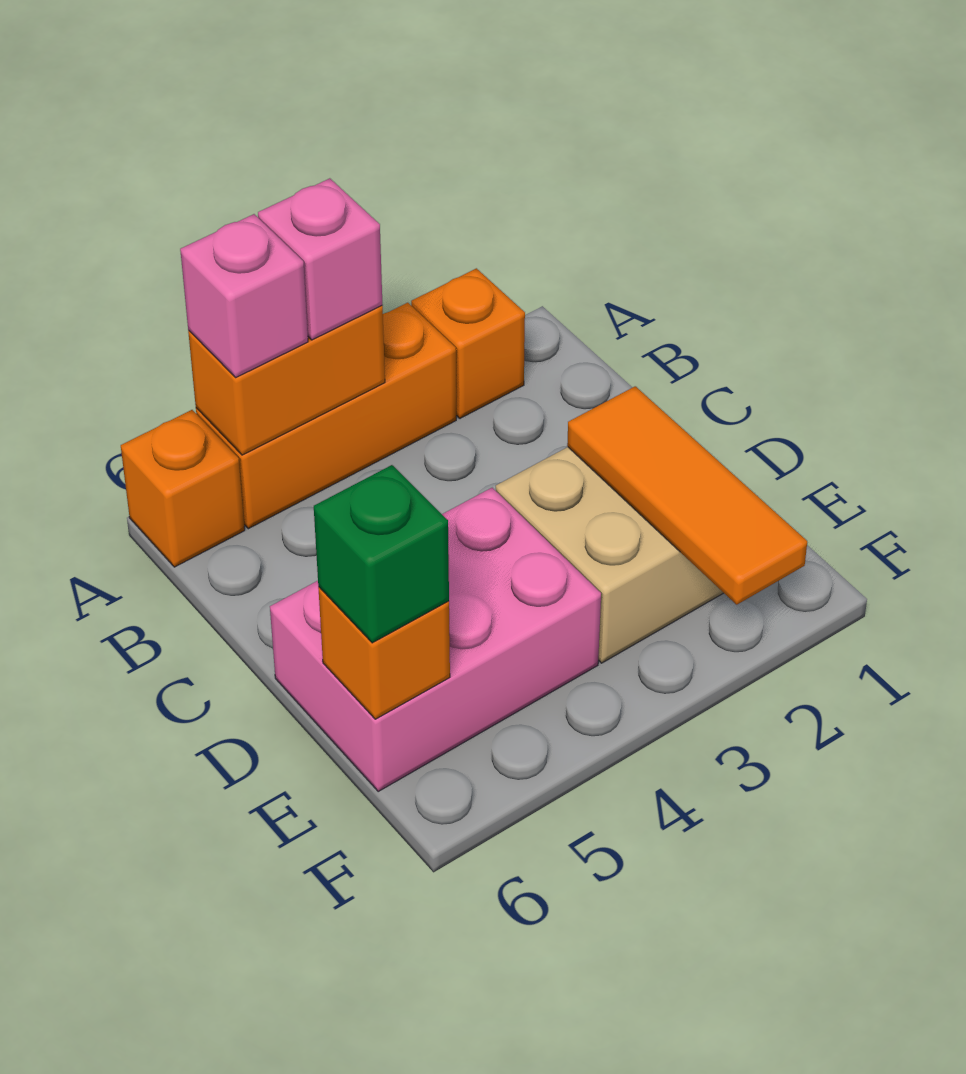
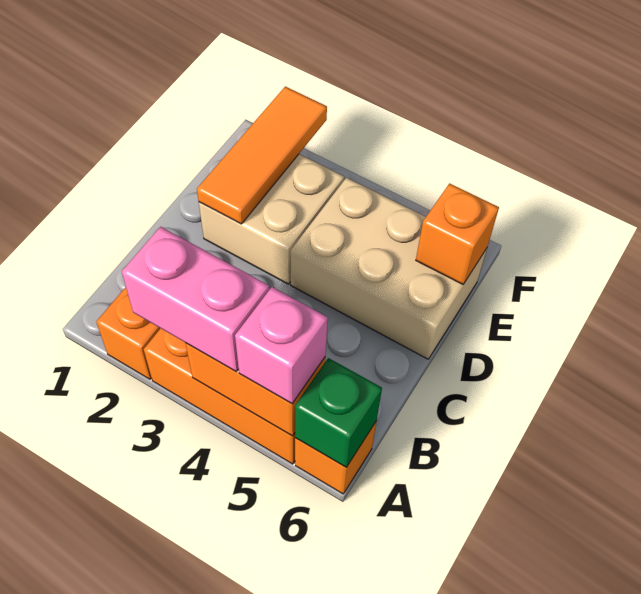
pink 1x1 brick [258,178,382,340] -> pink 1x2 brick [122,227,269,372]
pink 2x3 brick [270,488,601,791] -> tan 2x3 brick [290,178,487,359]
green 1x1 brick [314,465,449,643] -> green 1x1 brick moved to [295,358,382,467]

